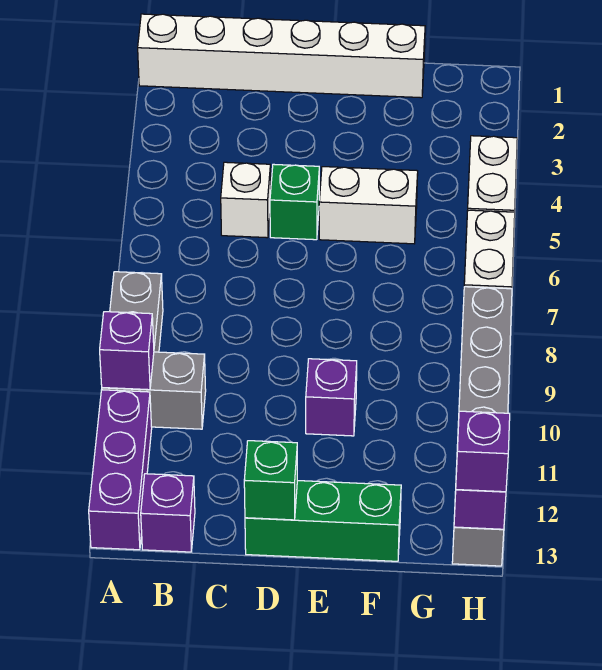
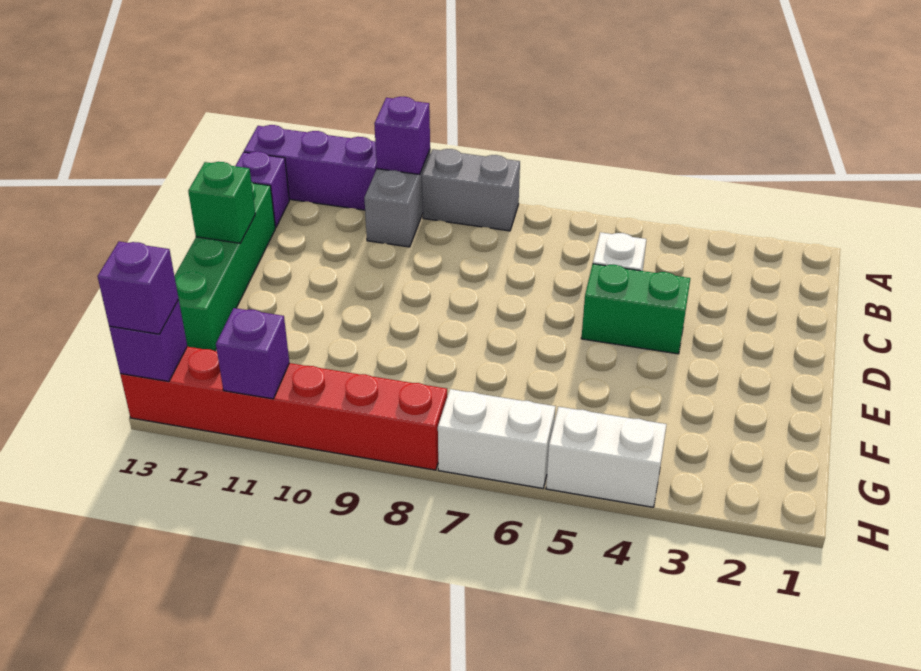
white 1x6 brick [138,14,425,98] -> none
green 1x1 brick [270,164,319,240] -> green 1x2 brick [581,264,690,354]
green 1x3 brick [245,481,401,561] -> green 1x4 brick [175,182,275,351]
white 1x2 brick [319,167,418,244] -> none
purple 1x1 brick [306,359,357,436] -> purple 1x1 brick moved to [216,308,289,399]
grey 1x6 brick [452,287,512,566] -> red 1x6 brick [120,347,447,470]

